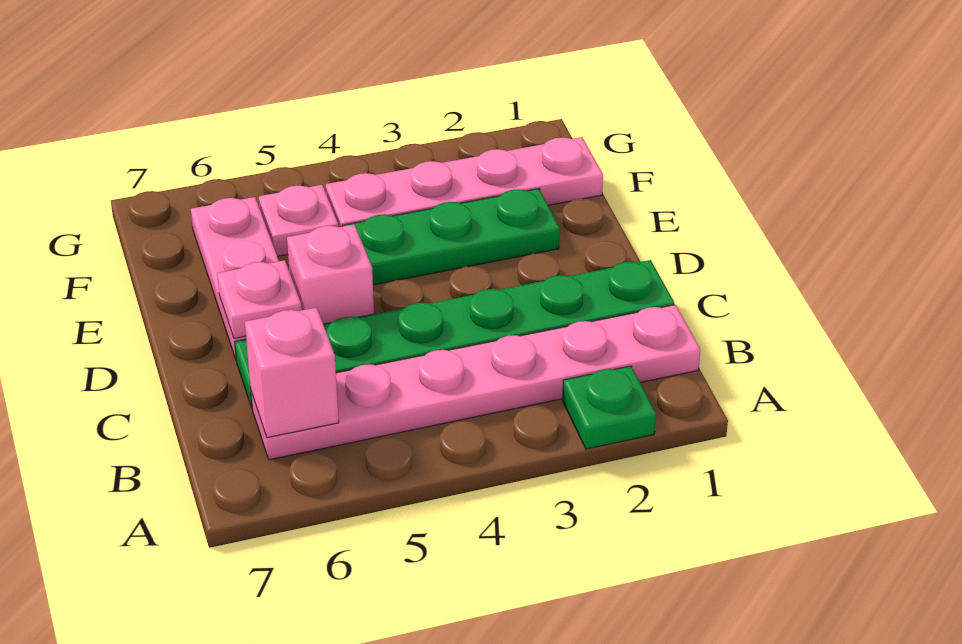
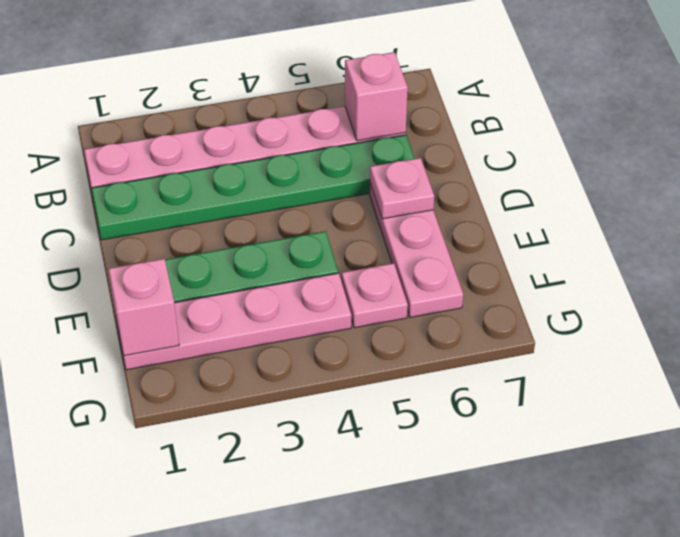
green 1x1 plate [563,366,656,449] -> none
pink 1x1 brick [287,225,374,324] -> pink 1x1 brick moved to [108,259,179,356]

